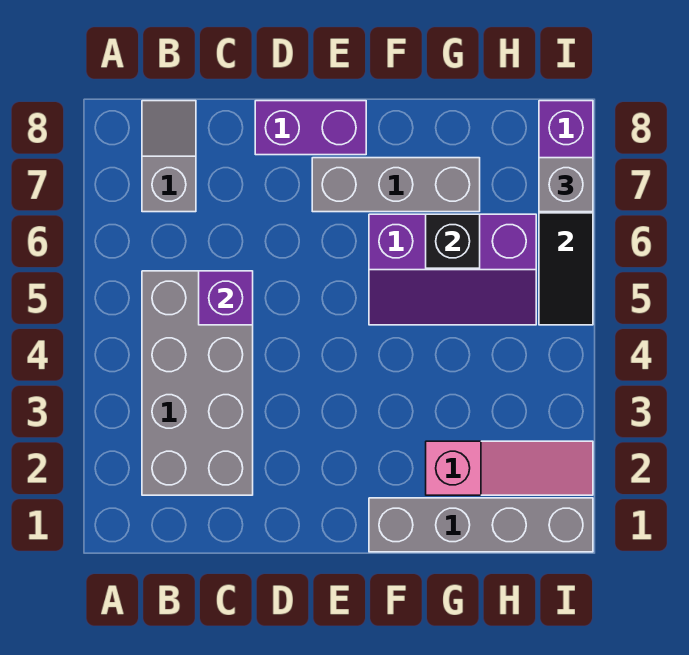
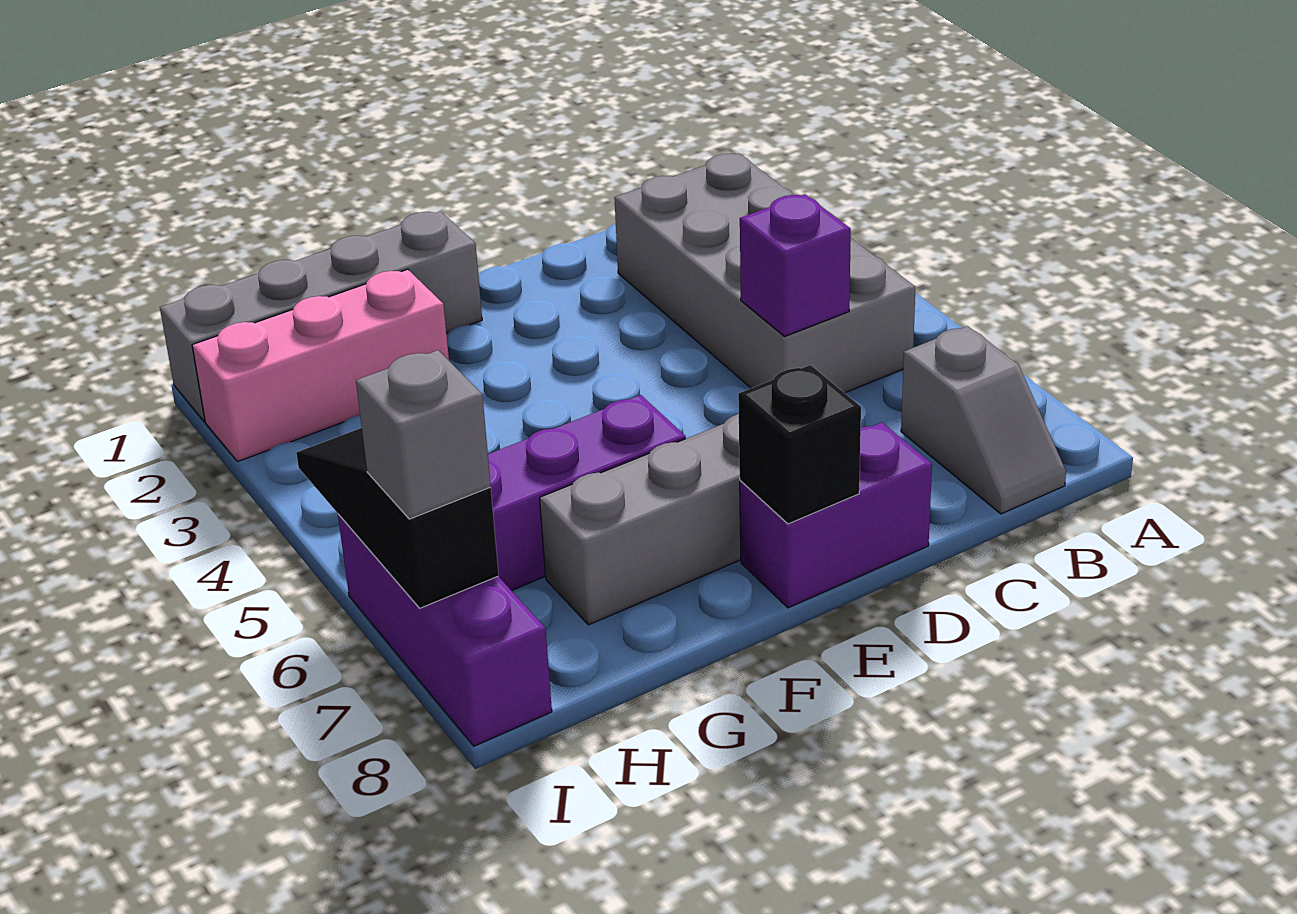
pink 1x3 slope [426,441,593,495] -> pink 1x3 brick [192,269,449,462]
black 1x1 brick [426,214,480,268] -> black 1x1 brick moved to [738,365,861,524]

